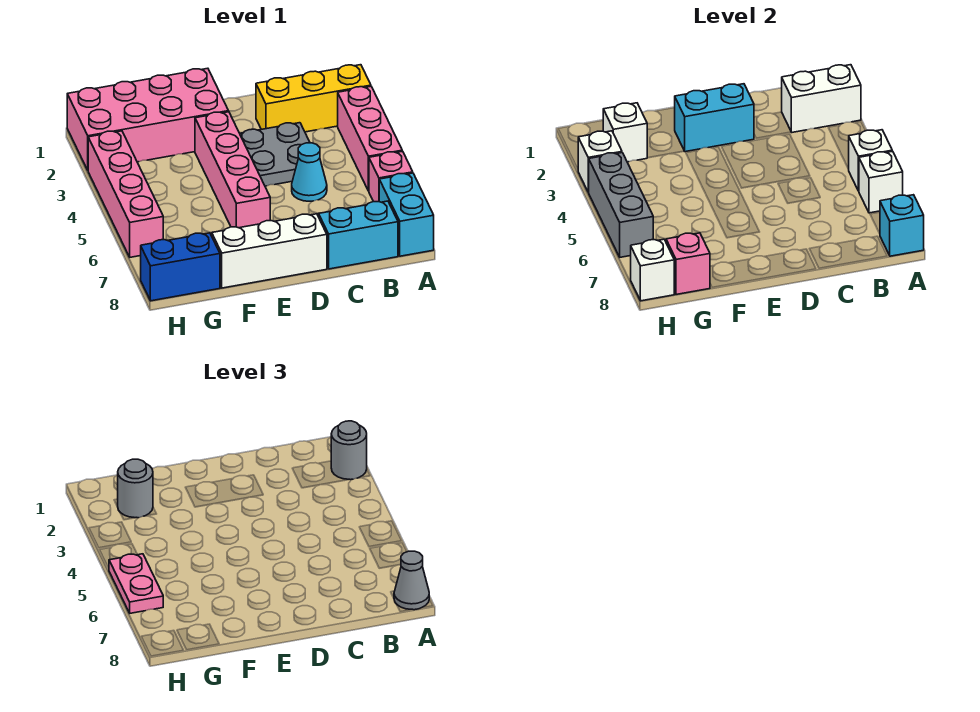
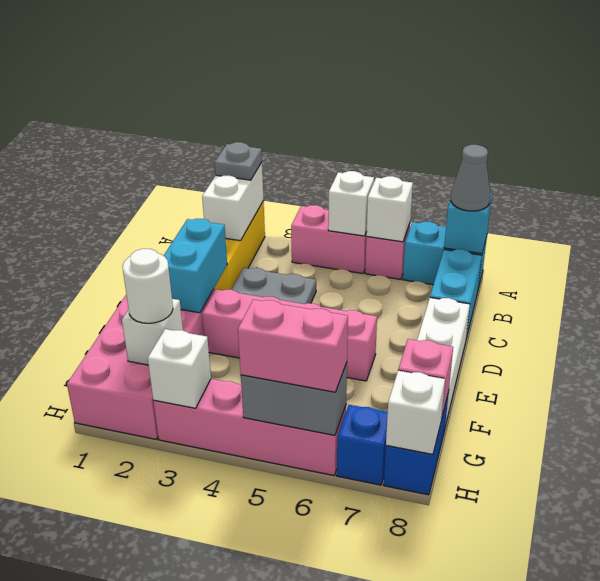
grey 1x1 round brick [331,421,367,480] -> grey 1x1 plate [215,142,262,180]
pink 1x3 brick [338,86,402,191] -> pink 1x2 brick [291,205,367,273]
cyan 1x1 cone [292,143,327,201] -> none
grey 1x1 round brick [117,459,153,518] -> white 1x1 round brick [122,249,173,323]
grey 1x3 brick [589,153,653,257] -> grey 1x2 brick [241,363,347,435]
pink 1x2 plate [109,554,163,613] -> pink 1x2 brick [238,300,348,392]
none -> blue 1x1 brick [337,405,388,485]

